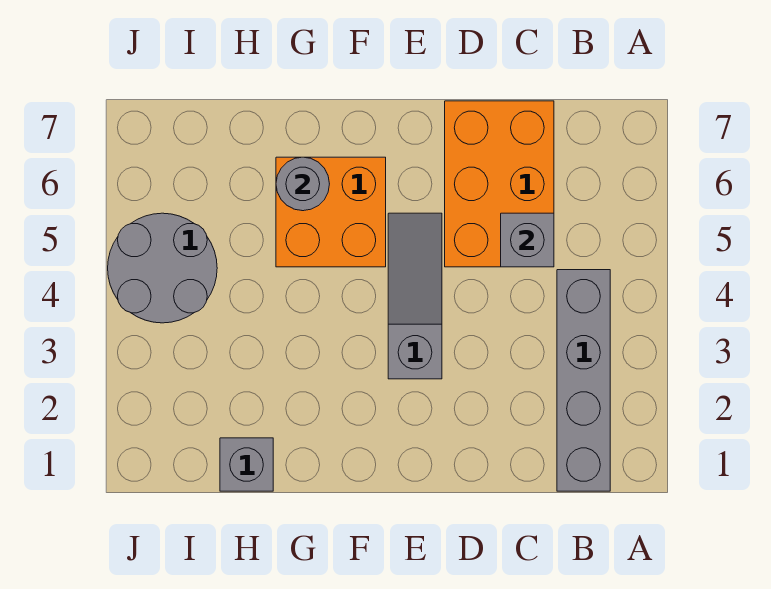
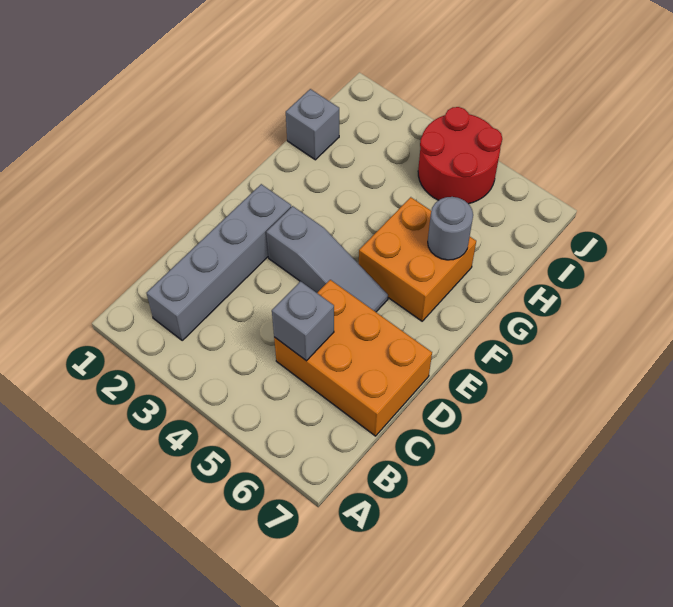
grey 1x4 brick [557,270,610,491] -> grey 1x4 brick turned to [147,184,291,340]
grey 2x2 round brick [108,213,217,323] -> red 2x2 round brick [418,107,502,204]

